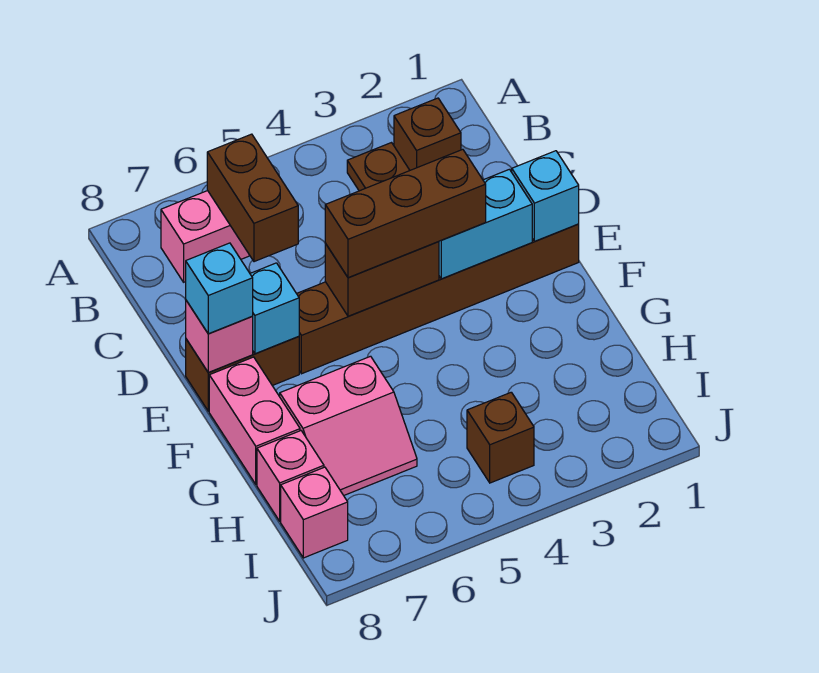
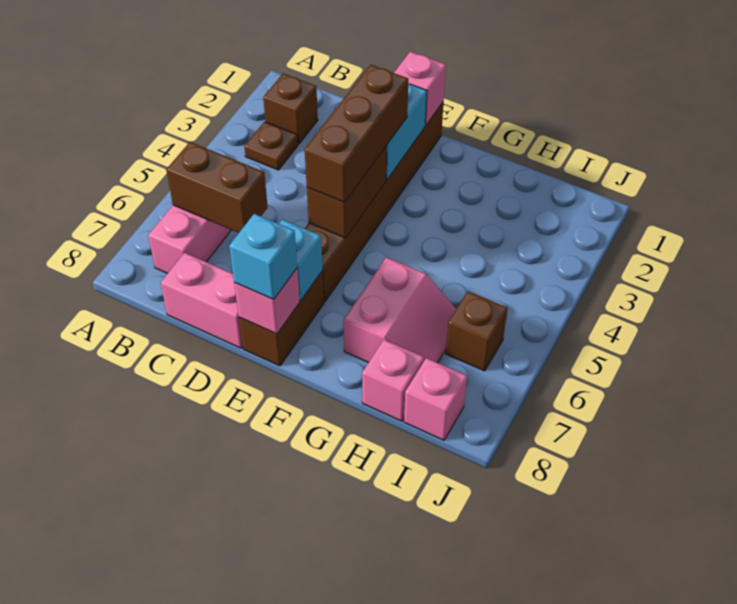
cyan 1x1 brick [512,151,579,241] -> pink 1x1 brick [394,52,446,125]
pink 1x2 brick [209,357,300,484] -> pink 1x2 brick moved to [161,253,243,348]
brown 1x1 brick [467,392,534,483] -> brown 1x1 brick moved to [446,291,508,371]

